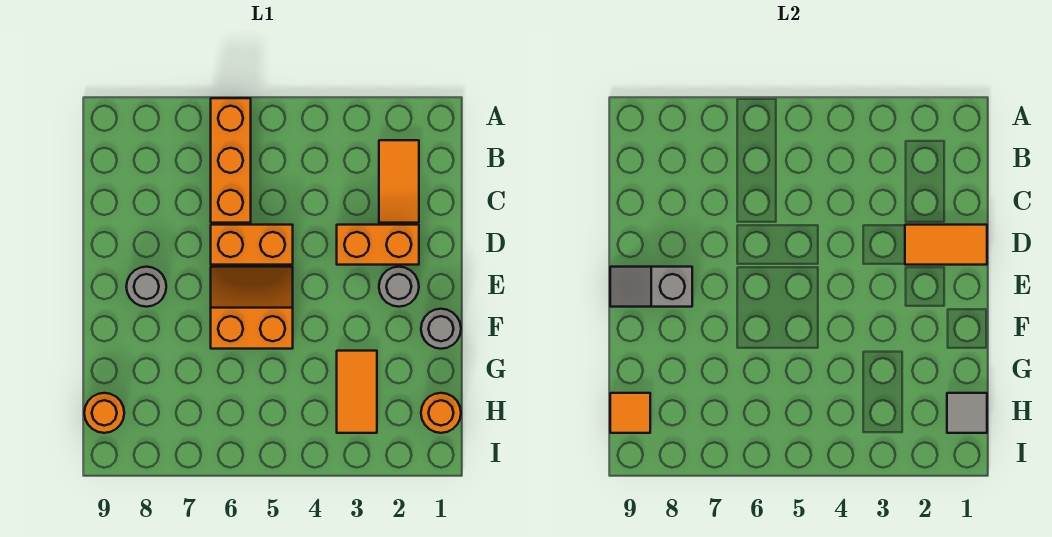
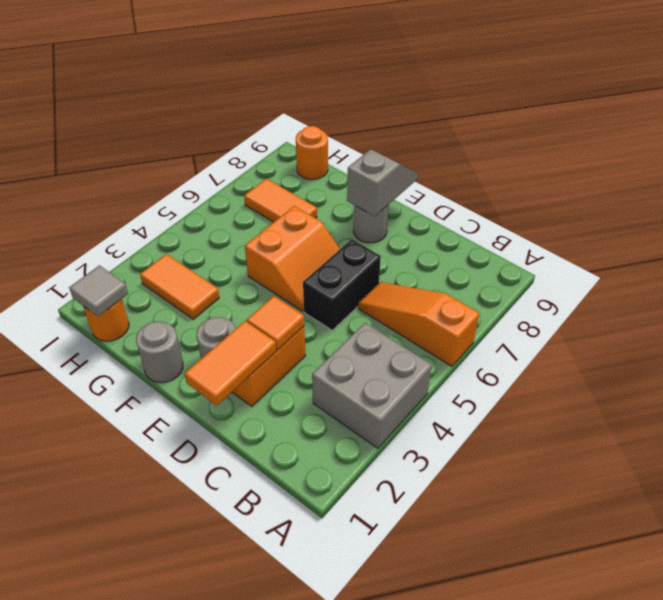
none -> grey 2x2 brick [312,323,432,448]
orange 1x3 brick [211,98,251,223] -> orange 1x3 slope [358,282,479,366]
orange 1x2 tile [379,140,419,223] -> orange 1x2 tile moved to [244,179,317,222]
orange 1x2 brick [211,225,293,265] -> black 1x2 brick [303,239,381,330]
orange 1x1 tile [610,393,650,433] -> orange 1x1 tile moved to [247,296,304,350]

